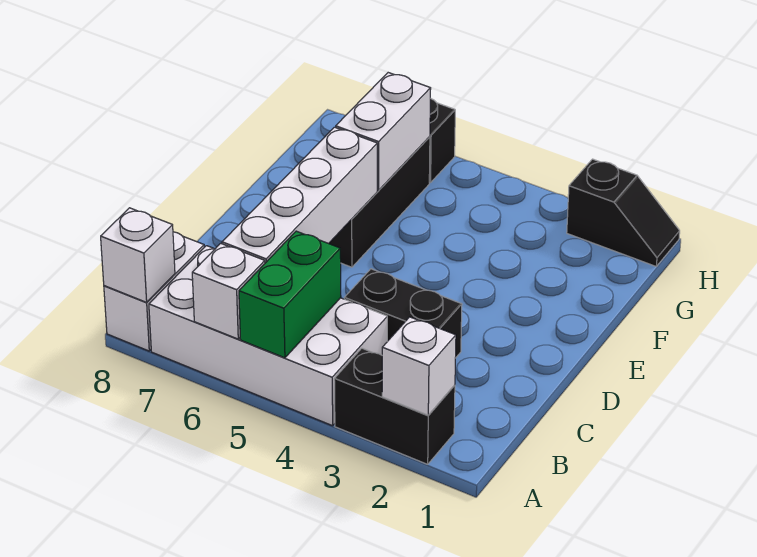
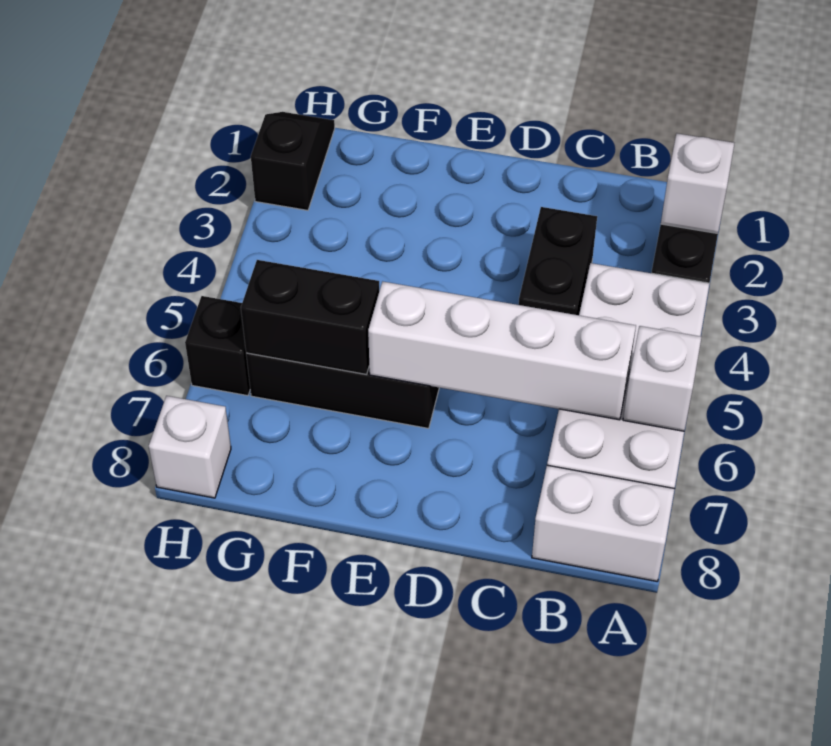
green 1x2 brick [239,231,341,358] -> none
white 1x1 brick [101,208,175,302] -> white 1x1 brick moved to [149,396,231,498]
white 1x2 brick [336,73,431,190] -> black 1x2 brick [241,260,379,374]

